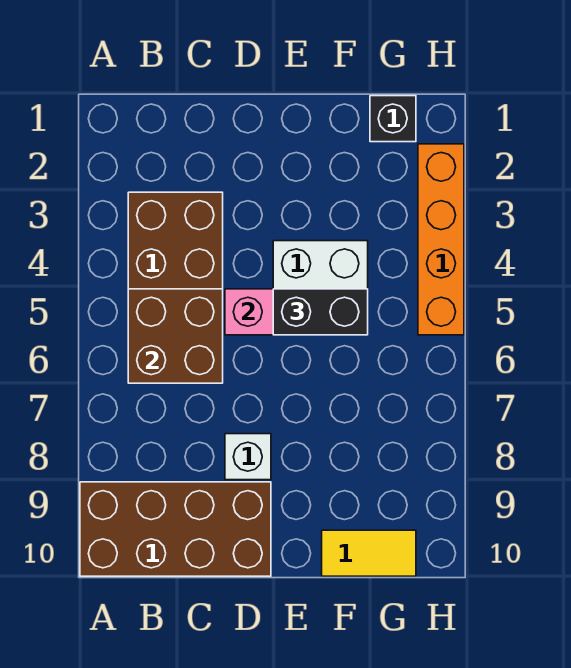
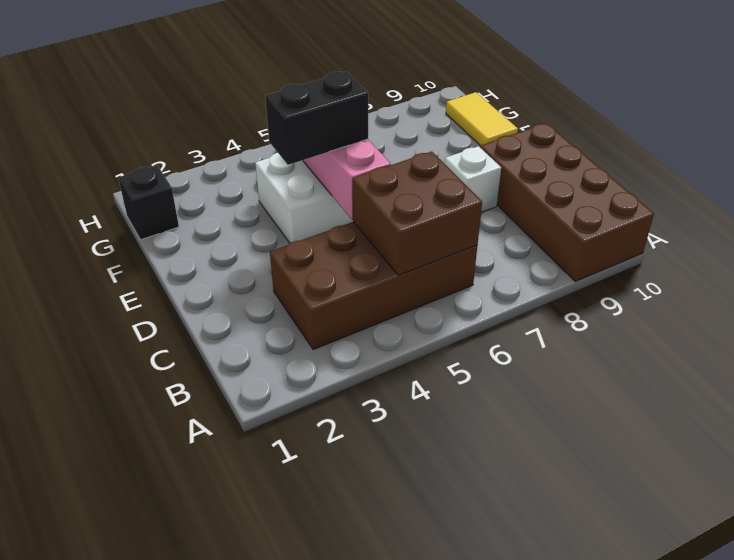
black 1x2 brick [273,289,368,335] -> black 1x2 brick turned to [265,72,368,165]
orange 1x4 brick [418,144,464,335] -> none

